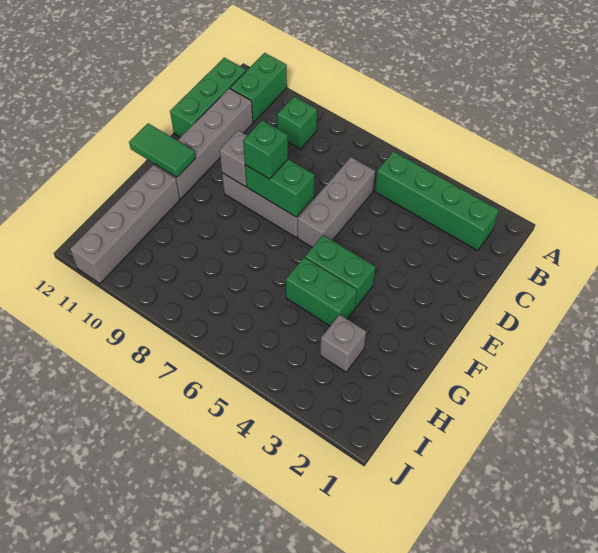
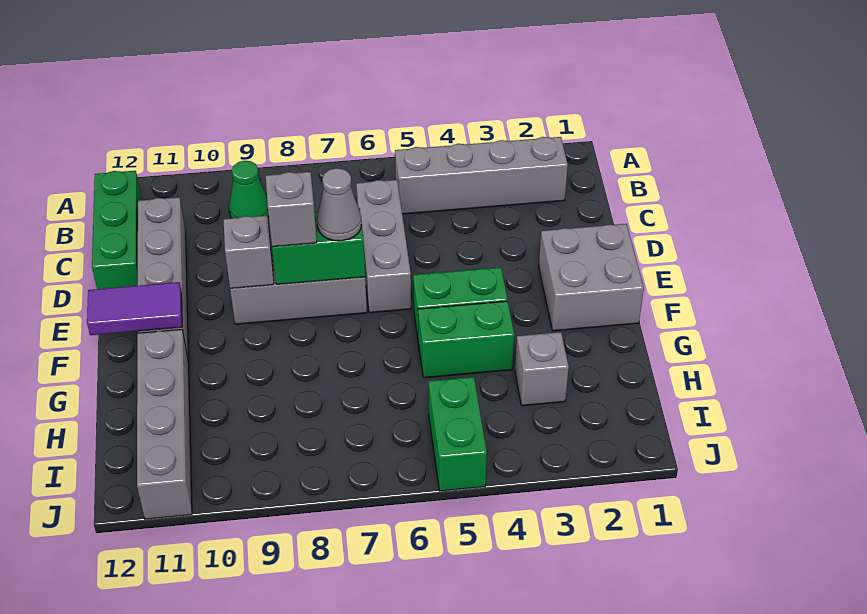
green 1x2 brick [230,53,287,122] -> green 1x2 brick moved to [429,377,487,491]
green 1x4 brick [375,151,499,251] -> grey 1x4 brick [395,137,568,214]
green 1x1 brick [277,96,317,149] -> green 1x1 cone [229,161,269,218]
none -> grey 2x2 brick [539,224,644,331]
none -> grey 1x1 cone [317,168,362,241]
green 1x1 brick [243,120,288,179] -> grey 1x1 brick [266,172,317,247]
green 1x2 tile [129,123,196,177] -> purple 1x2 tile [87,282,182,335]

